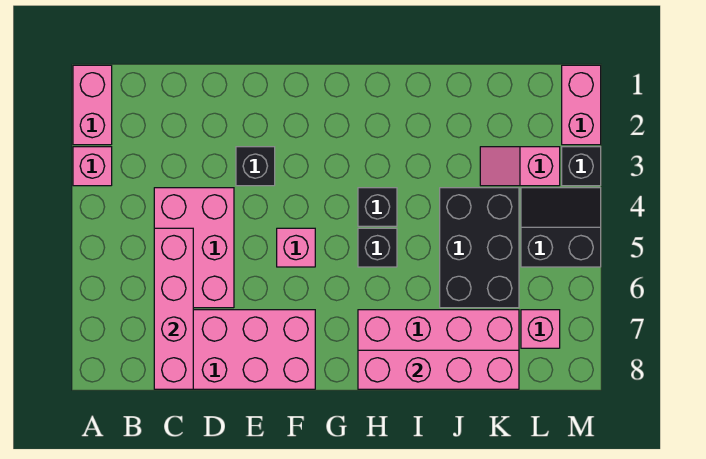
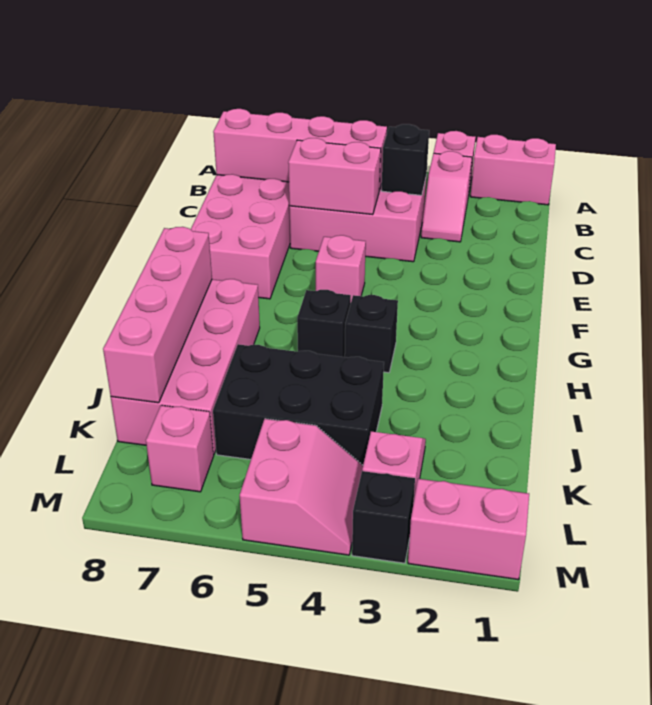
none -> pink 1x2 slope [421,151,472,242]
none -> pink 1x2 brick [288,138,381,215]
black 1x1 brick [236,147,275,186] -> black 1x1 brick moved to [382,124,429,195]
black 2x2 slope [521,188,601,267] -> pink 2x2 slope [240,419,363,555]

